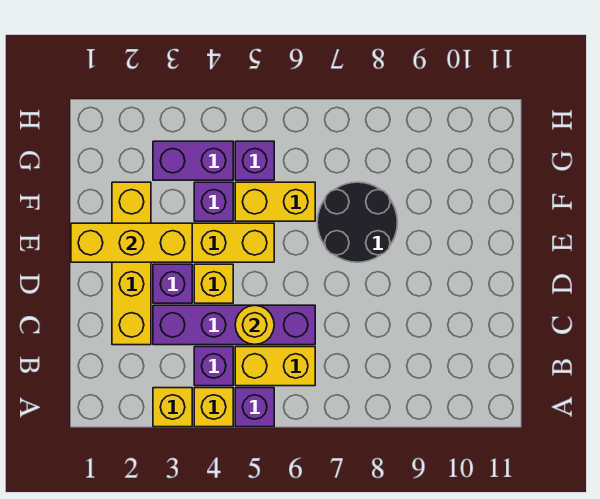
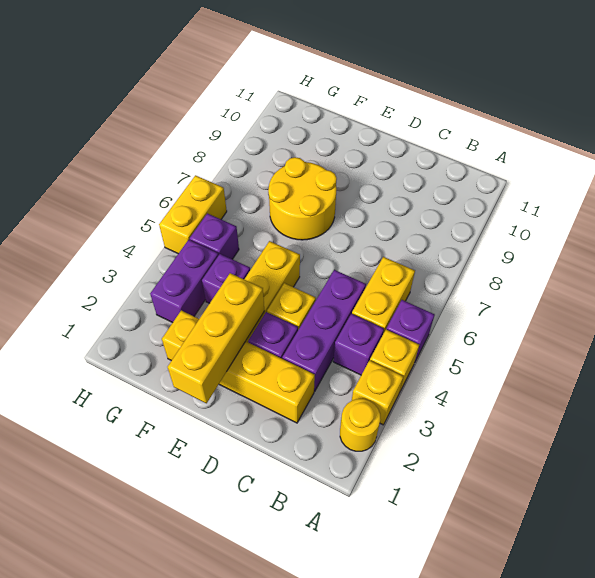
purple 1x4 brick [153,305,315,345] -> purple 1x3 brick [282,270,366,391]
yellow 1x1 round brick [235,305,274,345] -> yellow 1x1 round brick moved to [340,399,380,451]
black 2x2 round brick [317,182,397,262] -> yellow 2x2 round brick [268,157,337,240]
yellow 1x2 brick [235,182,315,221] -> yellow 1x2 brick moved to [159,175,227,254]

